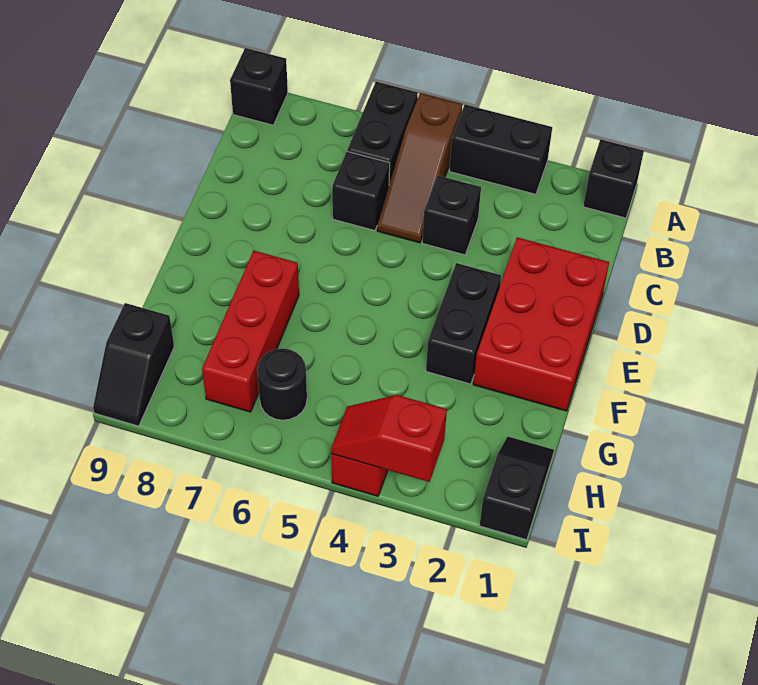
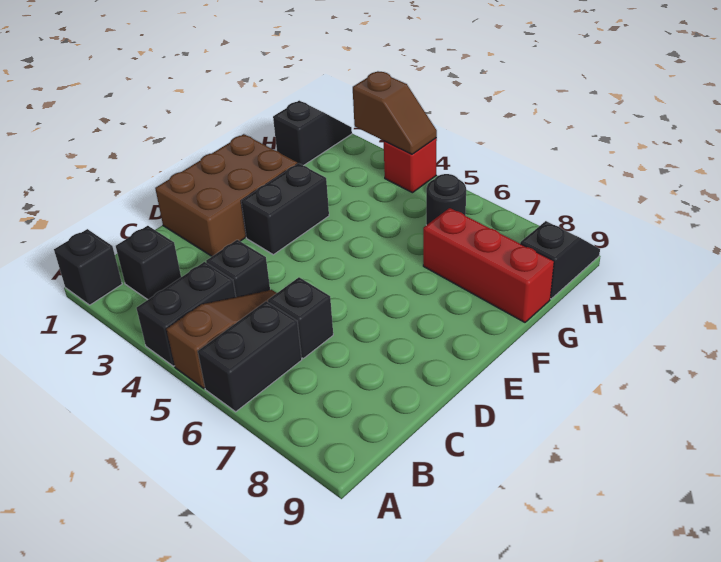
black 1x2 brick [449,105,552,194] -> black 1x2 brick turned to [136,262,236,366]
black 1x1 brick [230,48,288,125] -> black 1x1 brick moved to [116,226,181,300]
red 2x3 brick [473,237,609,411] -> brown 2x3 brick [155,134,297,256]
red 1x3 brick [202,251,299,412] -> red 1x3 brick turned to [423,208,554,322]
black 1x2 slope [479,437,554,540] -> black 1x2 slope turned to [273,101,352,166]
red 1x2 slope [331,395,447,482] -> brown 1x2 slope [353,72,437,154]

